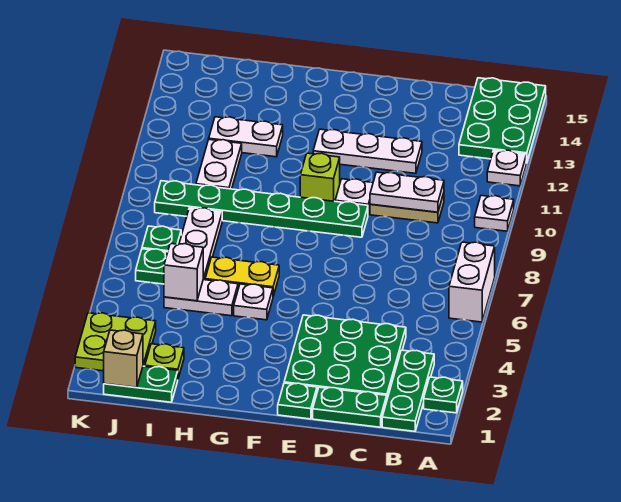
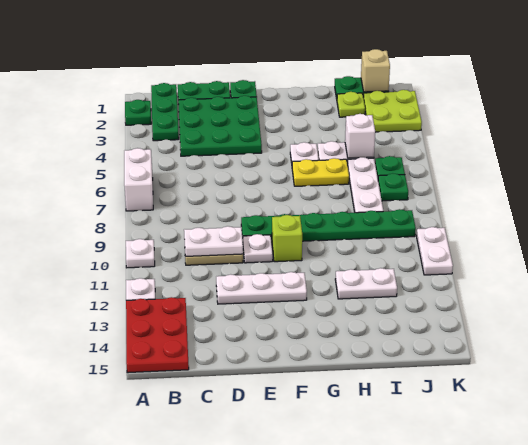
green 2x3 plate [459,78,546,161] -> red 2x3 plate [126,297,189,373]
white 1x2 plate [196,139,242,189] -> white 1x2 plate moved to [417,227,453,275]

